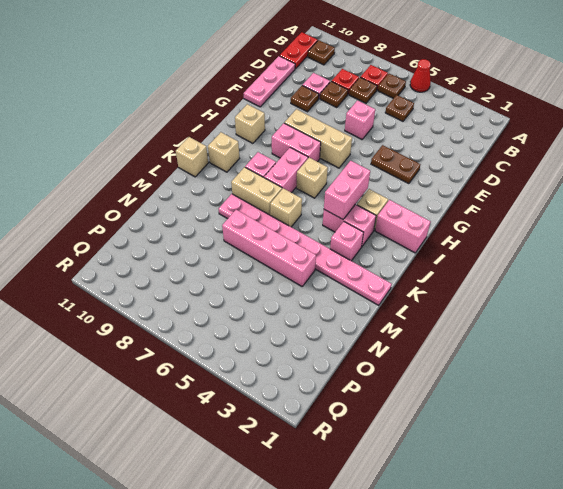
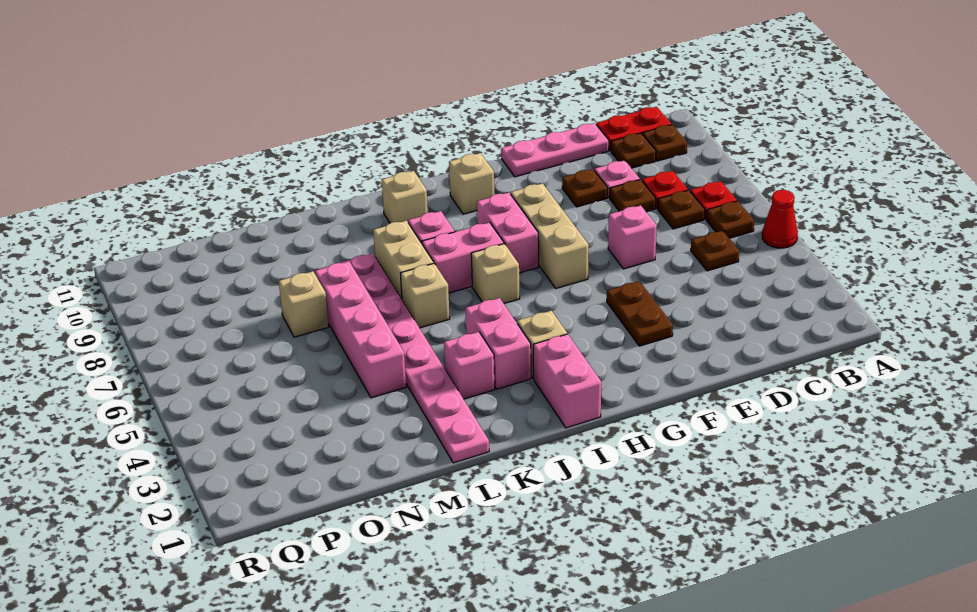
none -> brown 1x1 plate [611,133,656,168]
pink 1x2 brick [324,161,370,219] -> none
tan 1x1 brick [176,137,208,177] -> tan 1x1 brick moved to [279,271,329,337]

